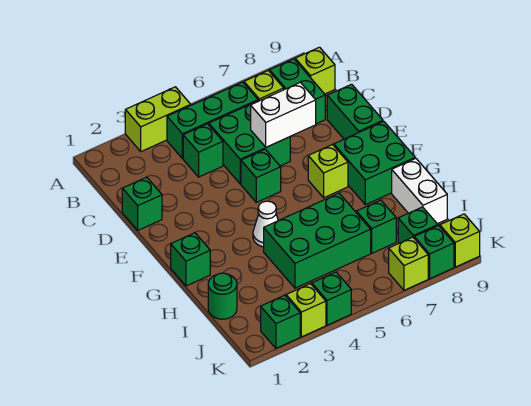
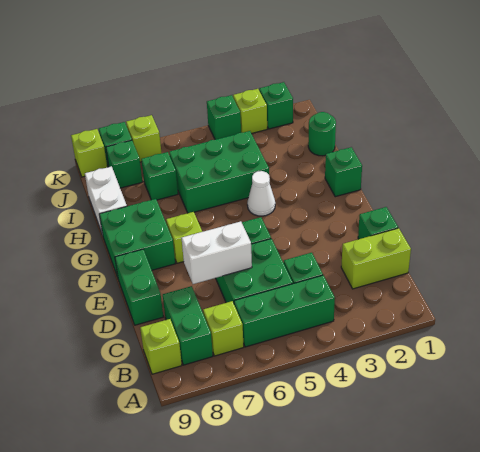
lime 1x2 brick [125,87,191,152] -> lime 1x2 brick moved to [341,228,411,289]

